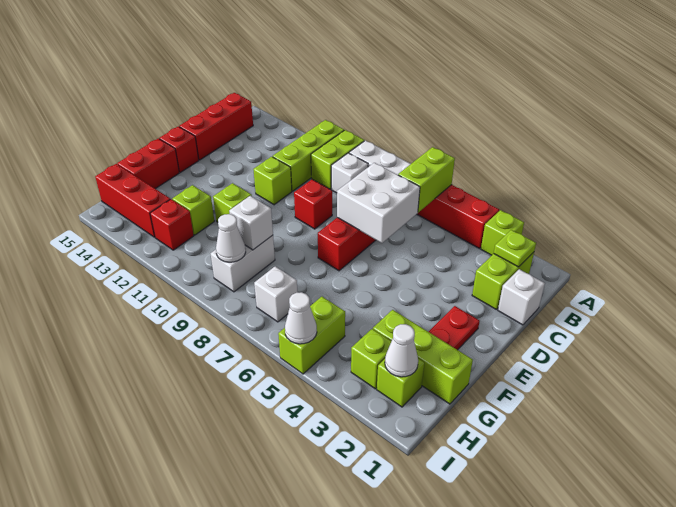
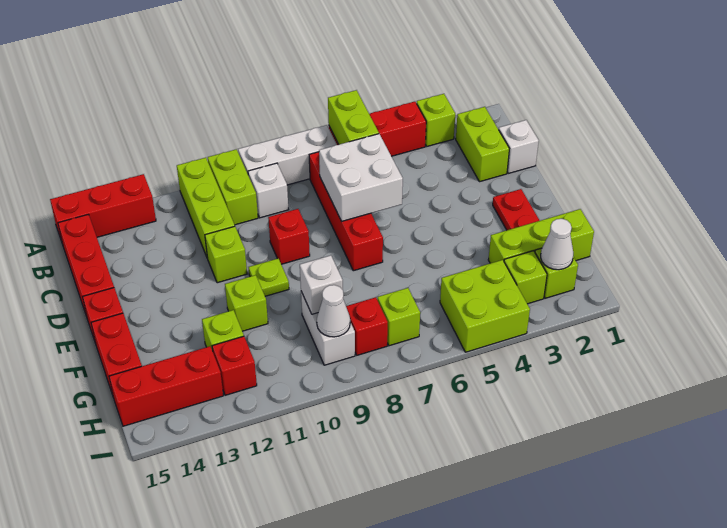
none -> red 1x3 brick [50,174,156,242]
lime 1x1 plate [494,230,536,267] -> lime 1x1 plate moved to [249,259,289,296]
lime 1x2 brick [278,297,345,374] -> lime 2x2 brick [440,260,530,352]
white 1x1 brick [254,266,298,322] -> lime 1x1 brick [377,288,420,346]
none -> red 1x1 brick [346,297,388,355]
white 1x1 cone [285,292,317,344] -> none

